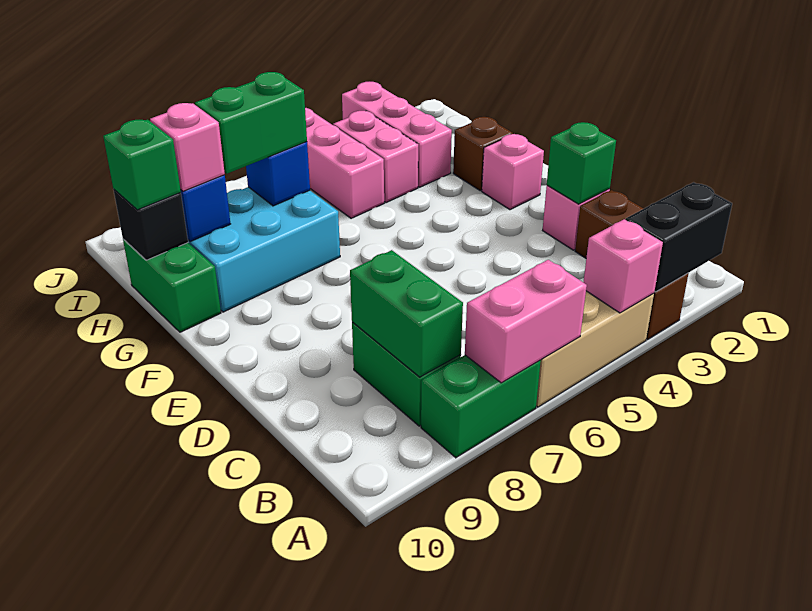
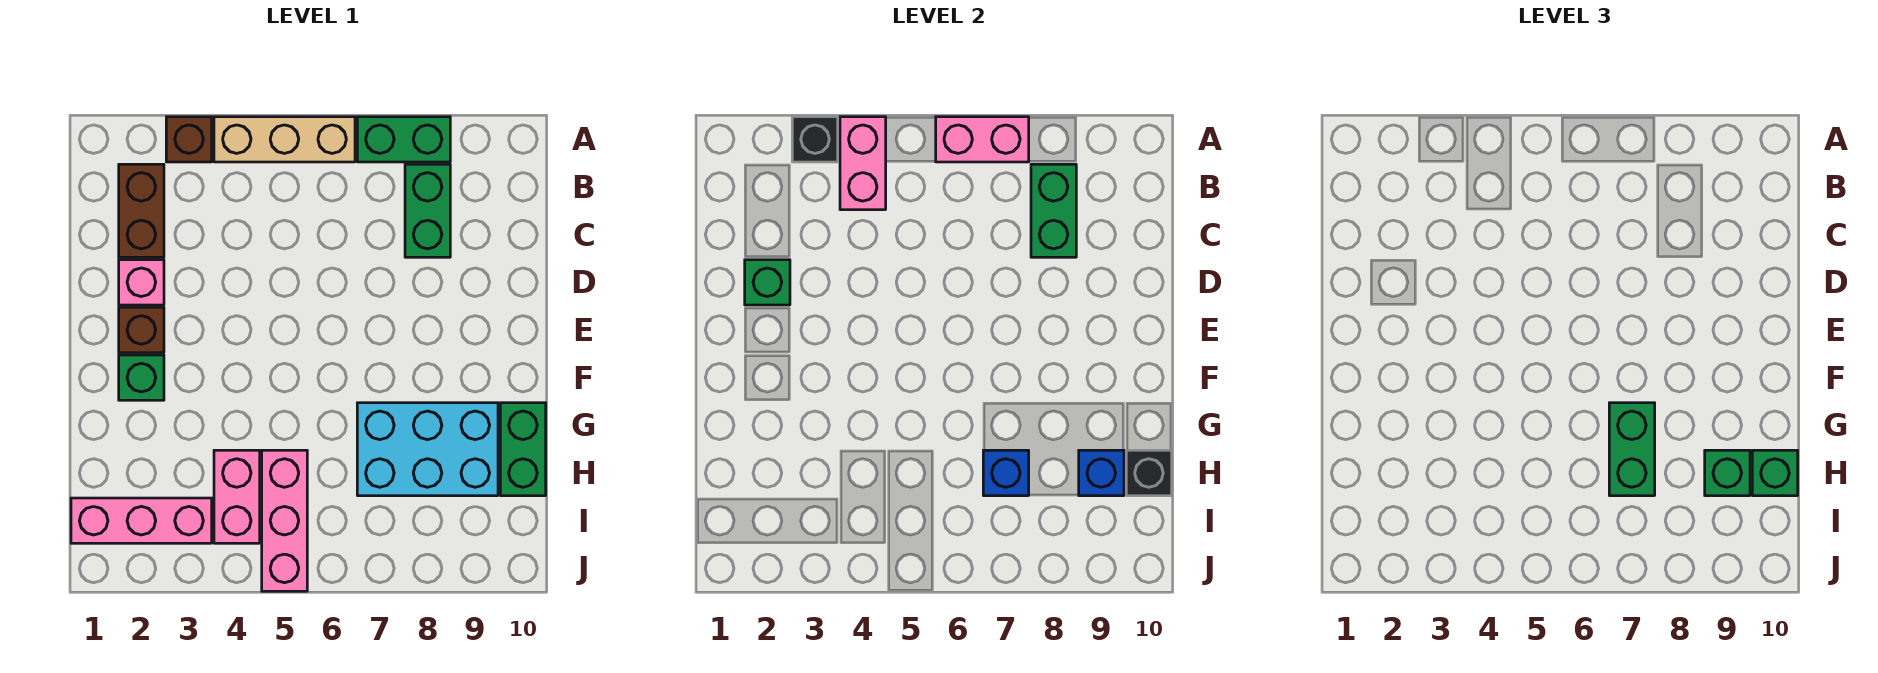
black 1x2 brick [626,182,732,292] -> black 1x1 brick [792,117,838,162]
pink 1x1 brick [583,219,663,313] -> pink 1x2 brick [840,117,886,210]
pink 1x1 brick [482,134,544,210] -> green 1x1 brick [119,355,164,400]
brown 1x1 brick [453,117,513,191] -> brown 1x1 brick moved to [119,307,164,353]
pink 1x3 brick [342,82,452,187] -> pink 1x3 brick turned to [71,498,212,543]
green 1x2 brick [195,72,307,174] -> green 1x2 brick turned to [1609,403,1655,496]
pink 1x1 brick [150,103,225,191] -> green 1x1 brick [1705,450,1750,496]

